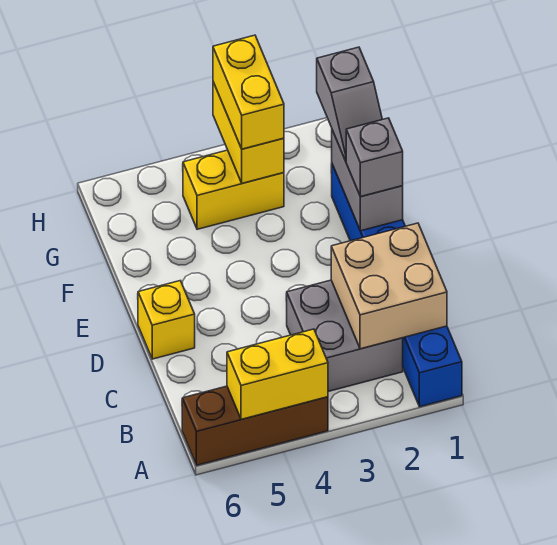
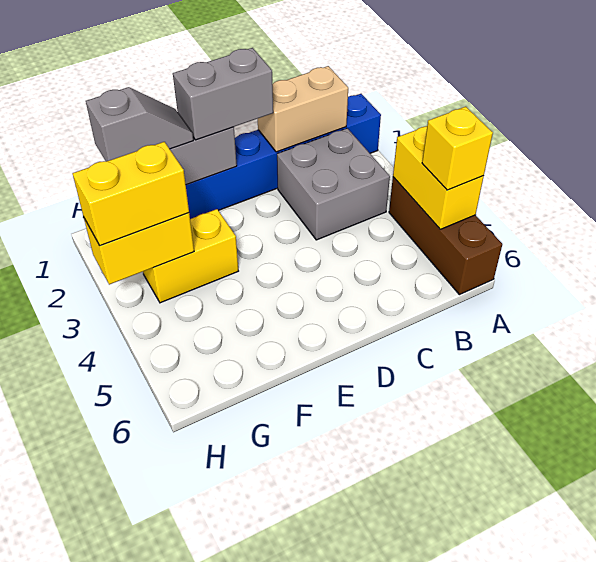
tan 2x2 brick [331,223,447,349] -> tan 1x2 brick [258,66,348,152]
yellow 1x1 brick [138,281,195,359] -> yellow 1x1 brick moved to [422,107,493,190]
grey 1x1 brick [346,118,403,197] -> grey 1x2 brick [173,48,273,140]
yellow 1x2 brick [183,150,284,229] -> yellow 1x2 brick turned to [143,209,238,303]

